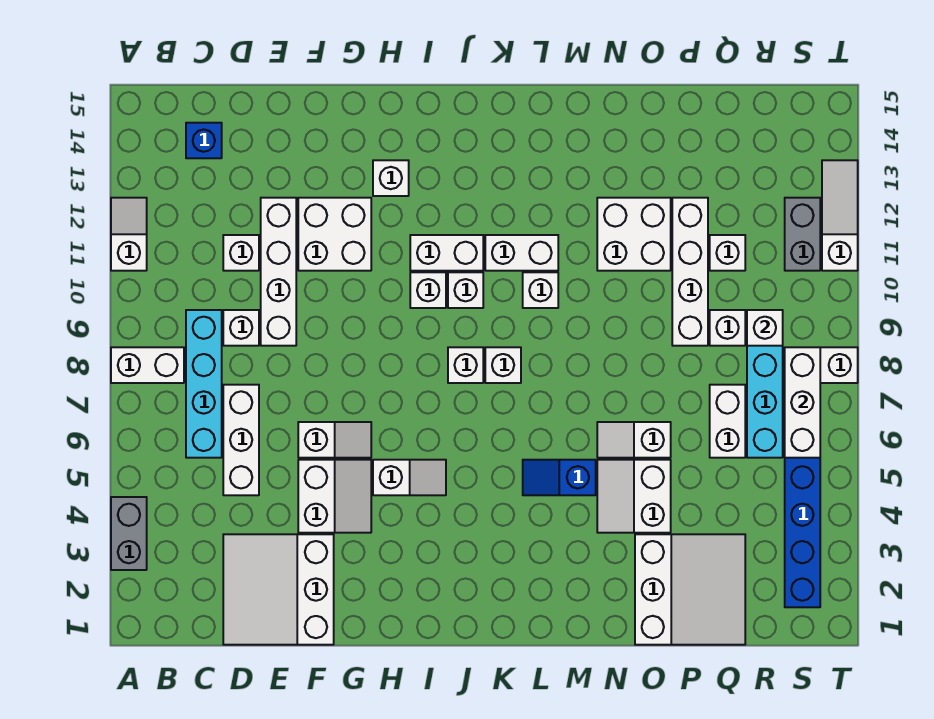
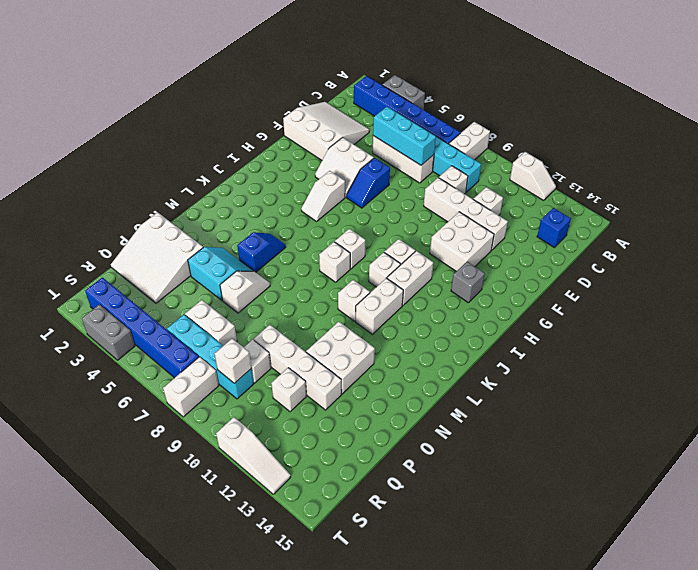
none -> blue 1x6 brick [354,76,460,144]
none -> cyan 1x3 brick [373,107,436,165]
white 1x2 slope [298,422,371,458] -> blue 1x2 slope [347,158,390,208]
white 1x1 brick [373,160,409,196] -> grey 1x1 brick [451,262,485,303]
white 2x2 slope [597,460,671,533] -> cyan 2x2 slope [188,247,253,300]
white 1x3 brick [785,347,820,458] -> none
grey 1x2 brick [785,198,820,271] -> grey 1x2 brick moved to [82,304,135,360]

